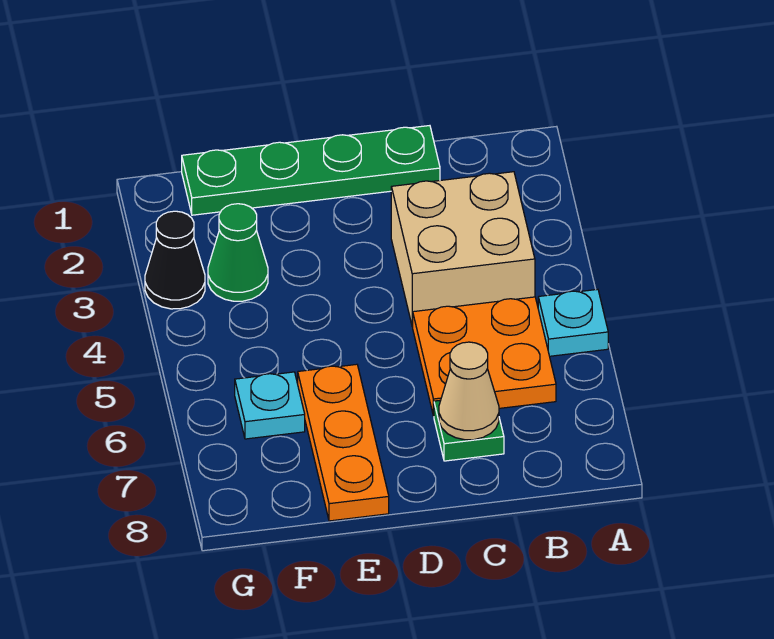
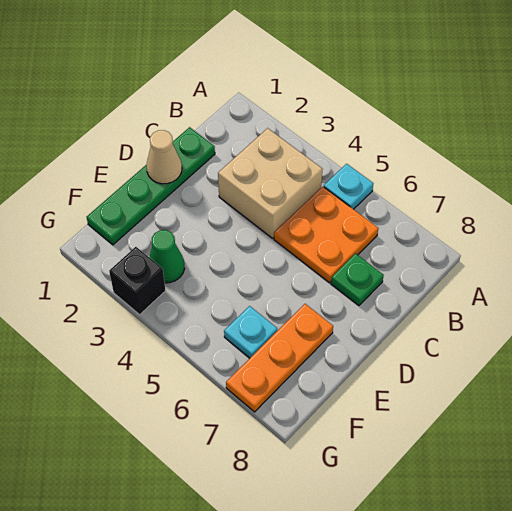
tan 1x1 cone [439,342,499,440] -> tan 1x1 cone moved to [147,130,182,184]
orange 1x3 plate [298,364,389,521] -> orange 1x3 plate turned to [226,304,333,412]
black 1x1 cone [145,211,205,309] -> black 1x1 brick [109,247,166,315]

